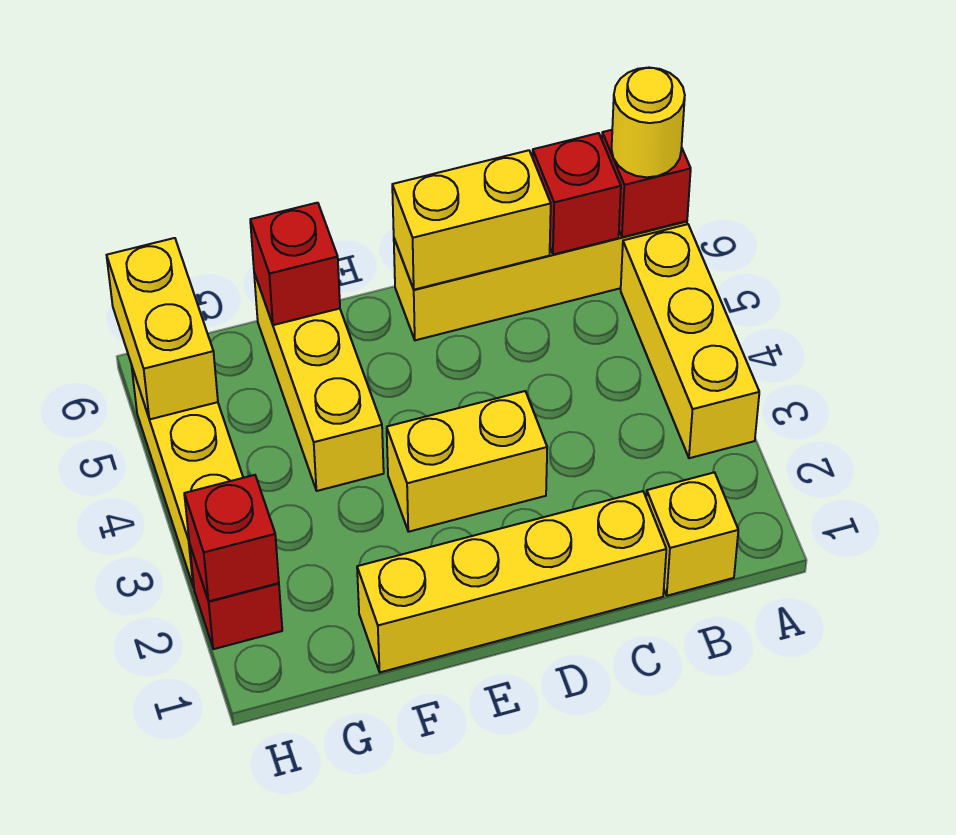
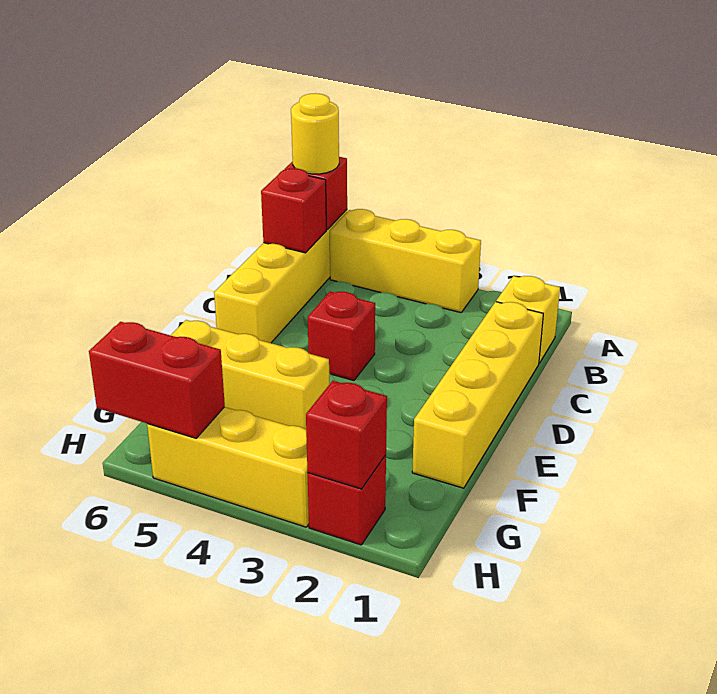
yellow 1x2 brick [392,150,551,290] -> none
yellow 1x2 brick [387,391,547,532] -> none
red 1x1 brick [250,203,340,325] -> red 1x1 brick moved to [308,292,375,380]
yellow 1x2 brick [107,238,218,420] -> red 1x2 brick [89,322,225,438]

